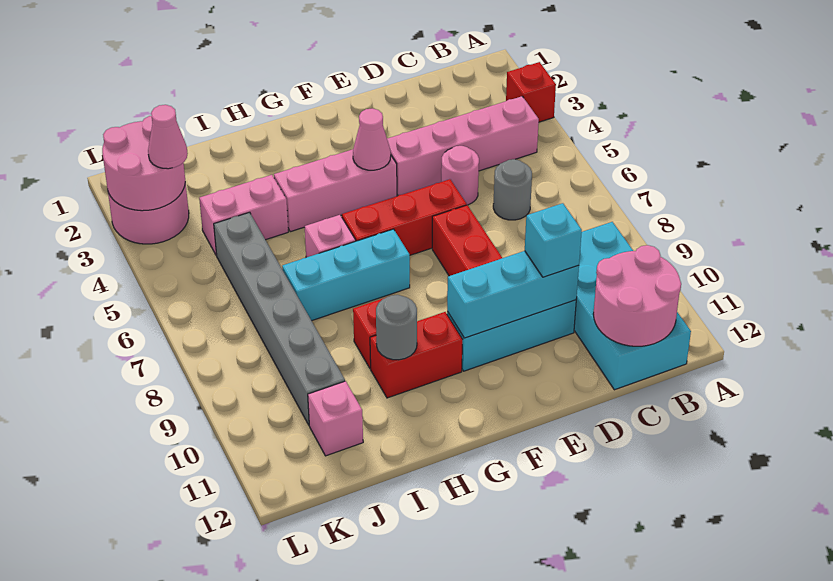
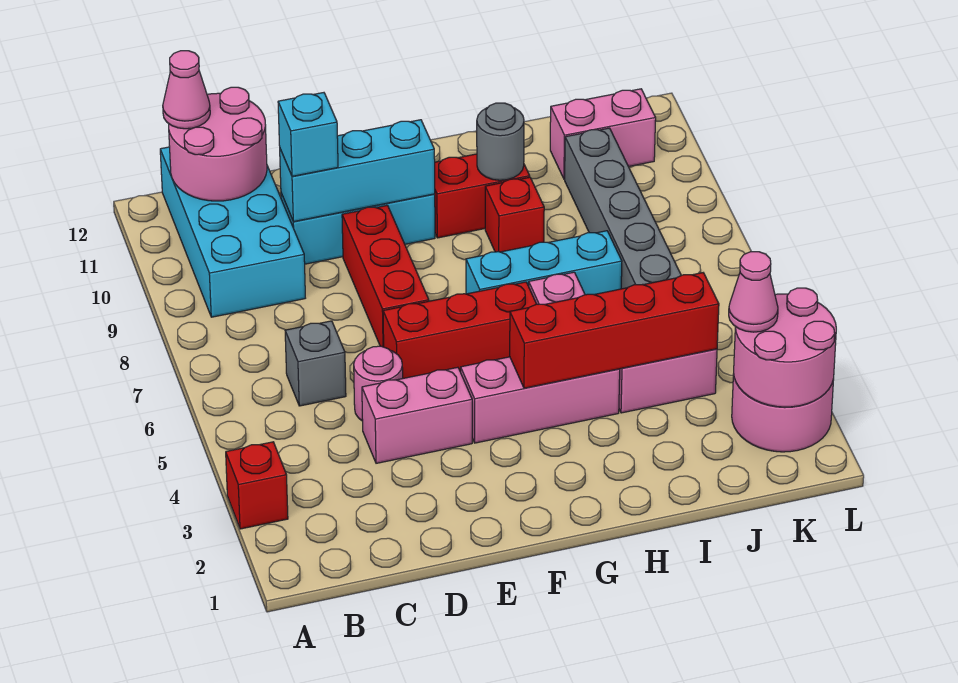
pink 1x4 brick [387,96,539,195] -> pink 1x2 brick [362,367,472,463]
grey 1x1 round brick [493,159,532,220] -> grey 1x1 brick [285,321,346,406]
pink 1x1 cone [353,108,391,170] -> pink 1x1 cone moved to [163,51,210,129]
none -> red 1x4 brick [510,273,719,388]
pink 1x1 brick [308,381,363,456] -> pink 1x2 brick [550,89,656,179]

